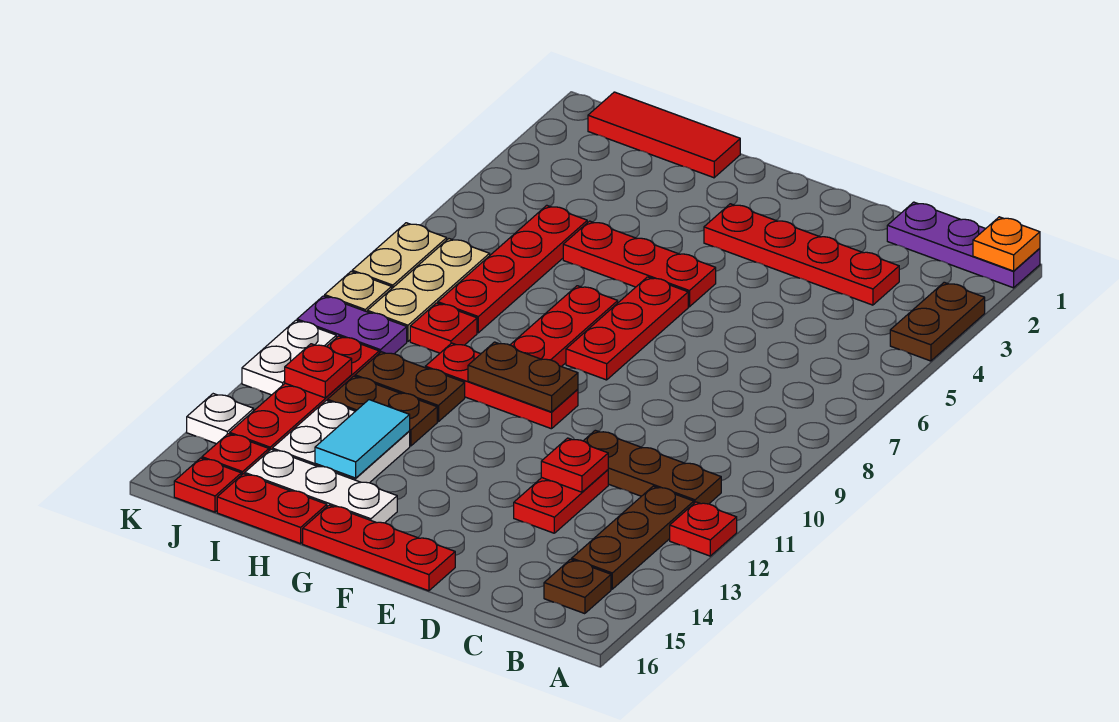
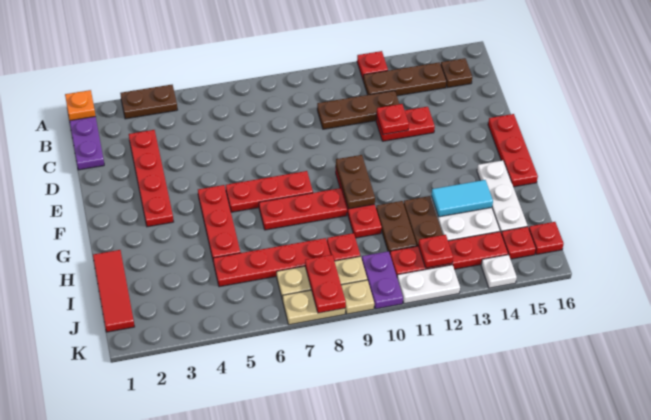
brown 1x3 plate [584,430,721,504] -> brown 1x3 plate turned to [317,91,399,129]
red 1x2 plate [217,474,327,544] -> red 1x2 plate moved to [305,255,346,313]

